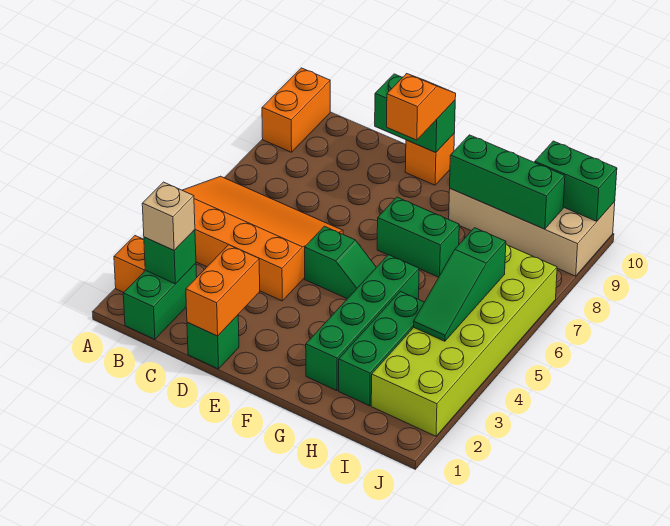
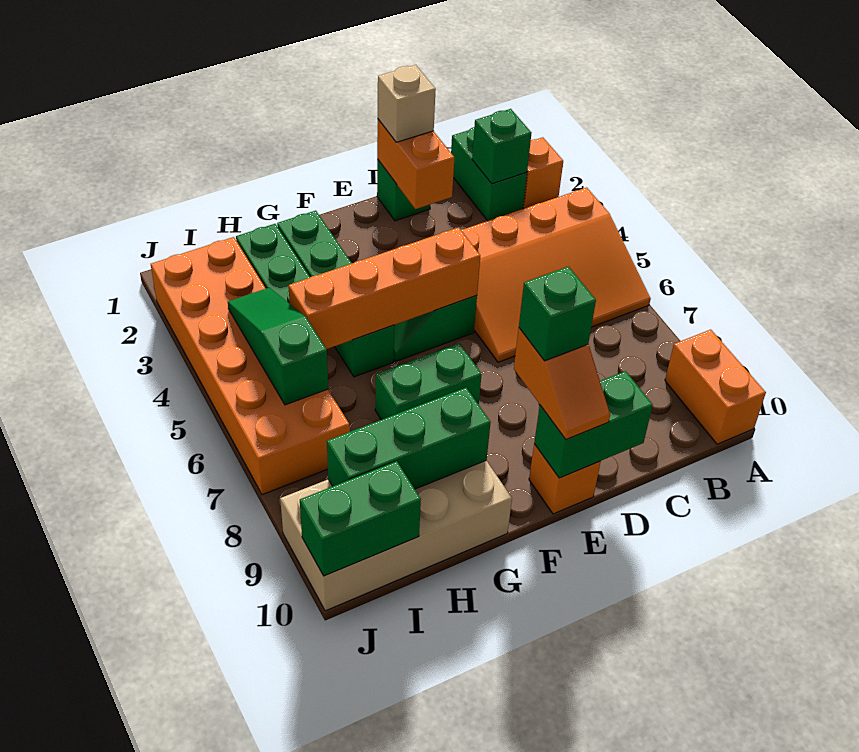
tan 1x1 brick [142,182,195,250] -> tan 1x1 brick moved to [378,65,436,142]
none -> orange 1x4 brick [289,227,480,349]
none -> green 1x1 brick [519,267,596,361]
lime 2x6 brick [371,244,557,436] -> orange 2x6 brick [151,237,350,495]

